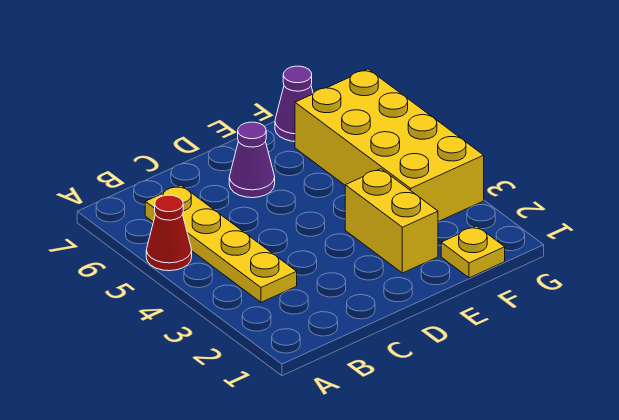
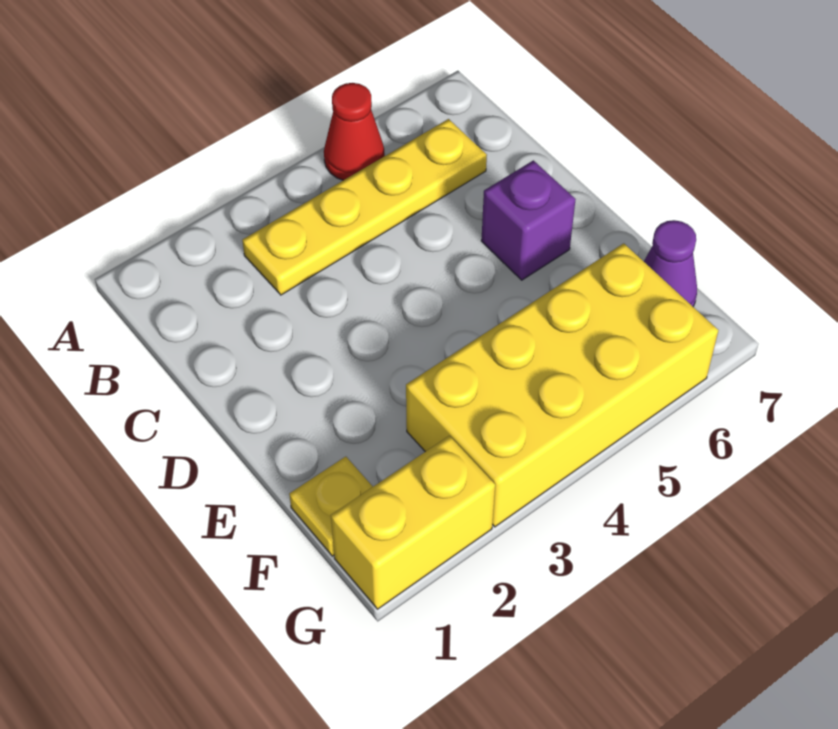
purple 1x1 cone [229,122,275,198] -> purple 1x1 brick [481,160,576,280]
yellow 1x2 brick [345,169,438,273] -> yellow 1x2 brick moved to [331,436,495,609]

